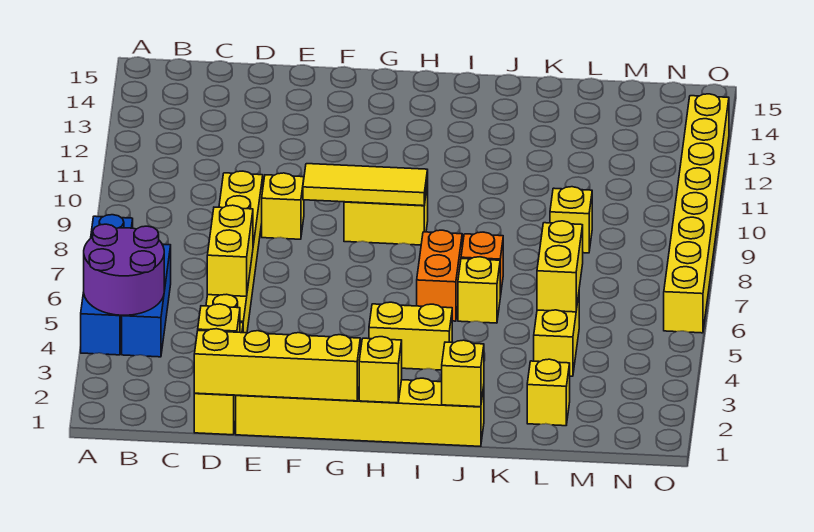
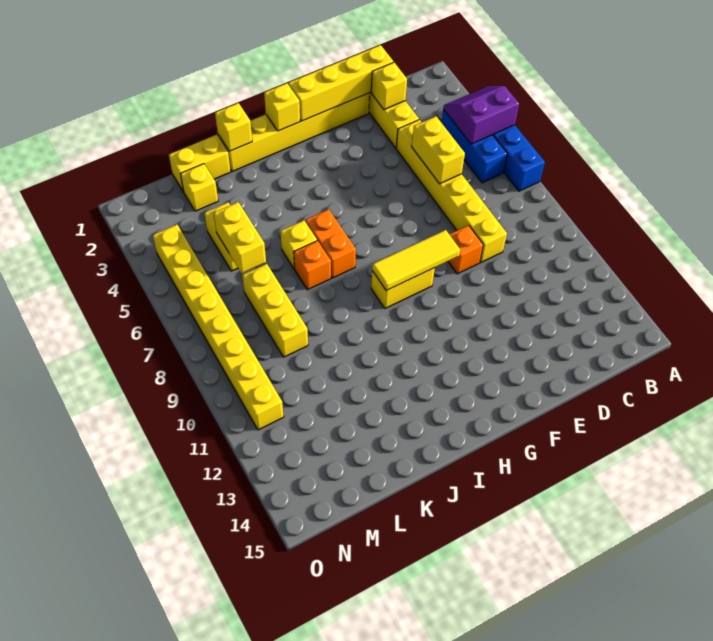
purple 2x2 round brick [84,224,164,315] -> purple 2x2 slope [443,86,519,144]
yellow 1x1 brick [262,173,304,239] -> orange 1x1 brick [448,225,483,274]
yellow 1x2 brick [369,302,452,370] -> yellow 1x2 brick moved to [169,135,231,192]
yellow 1x1 brick [550,187,592,253] -> yellow 1x3 brick [242,264,308,357]
yellow 1x8 brick [664,94,729,333] -> yellow 1x8 brick moved to [153,225,284,430]

